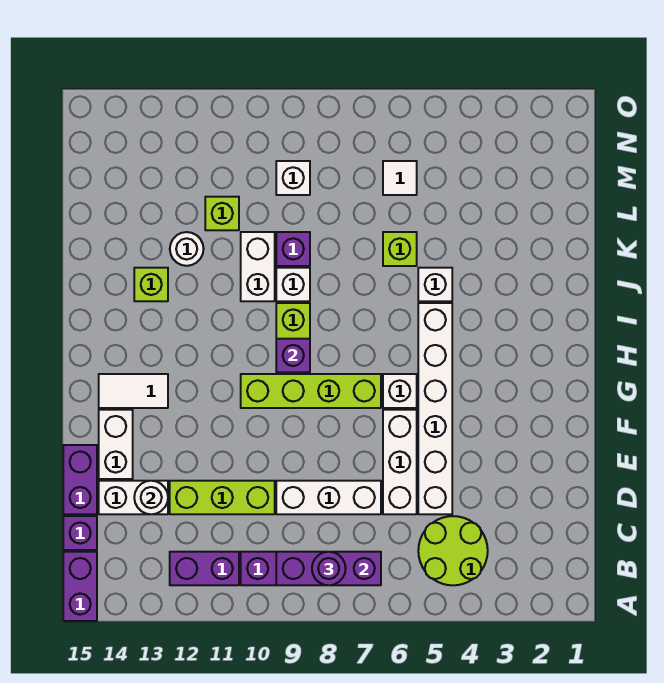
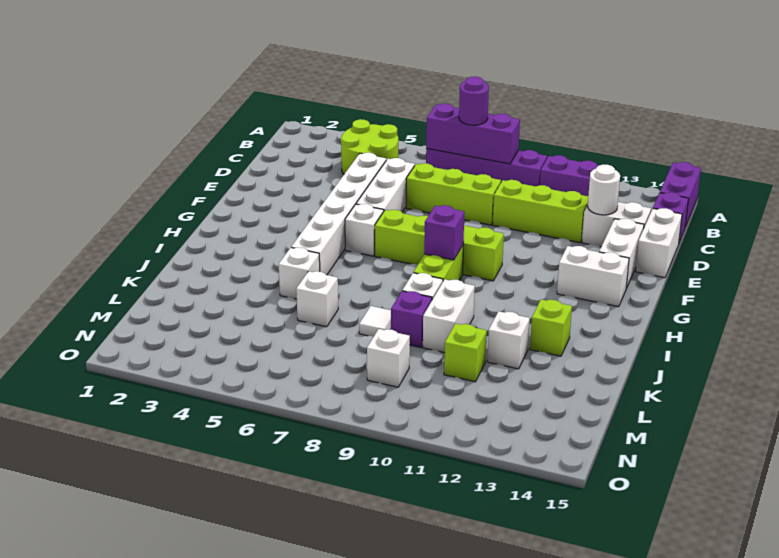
white 1x3 brick [276,481,381,514] -> lime 1x3 brick [406,163,501,225]
purple 1x2 brick [63,445,97,514] -> white 1x2 brick [635,208,682,278]
white 1x2 tile [99,374,168,408] -> white 1x2 brick [557,246,629,307]
lime 1x1 brick [383,232,417,266] -> white 1x1 brick [296,271,338,327]
white 1x1 round brick [170,232,204,266] -> white 1x1 brick [487,311,530,369]
white 1x1 tile [383,161,417,195] -> white 1x1 tile moved to [359,306,391,337]

